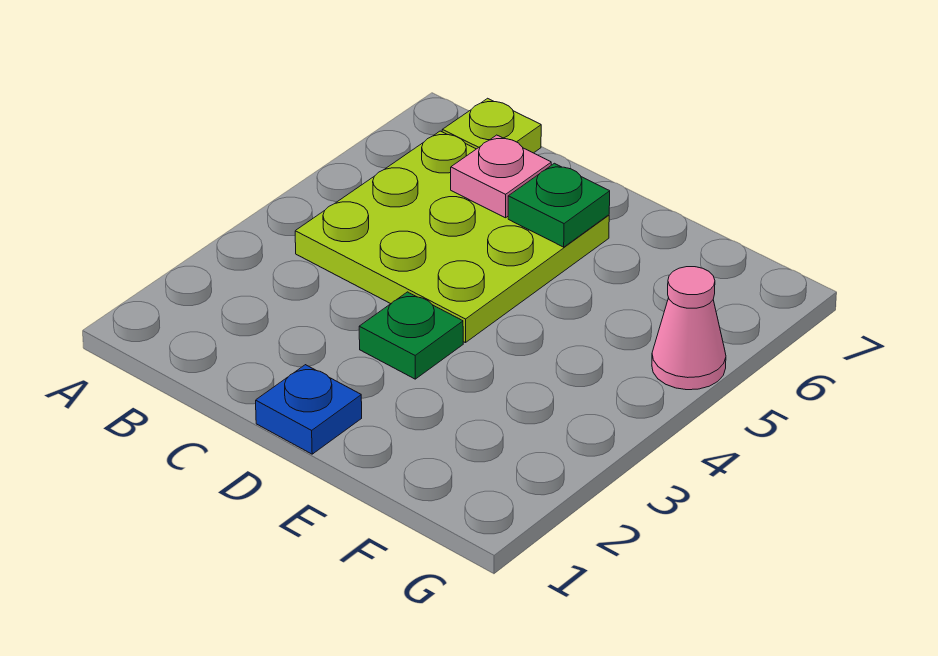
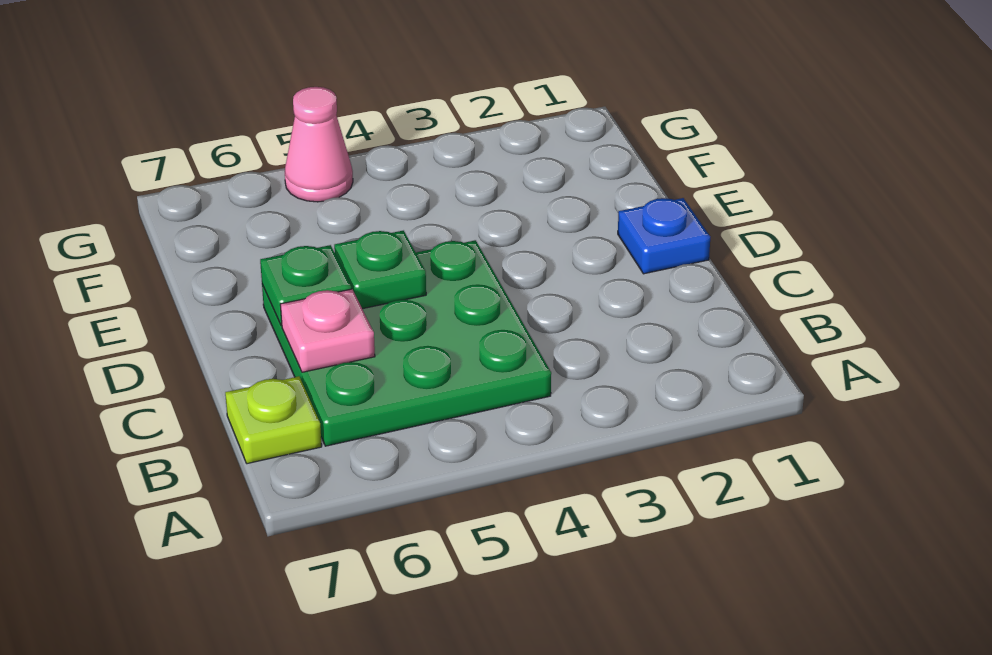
lime 3x3 plate [295,131,609,343] -> green 3x3 plate [262,240,551,446]
green 1x1 plate [359,292,463,379] -> green 1x1 plate moved to [334,231,426,309]

